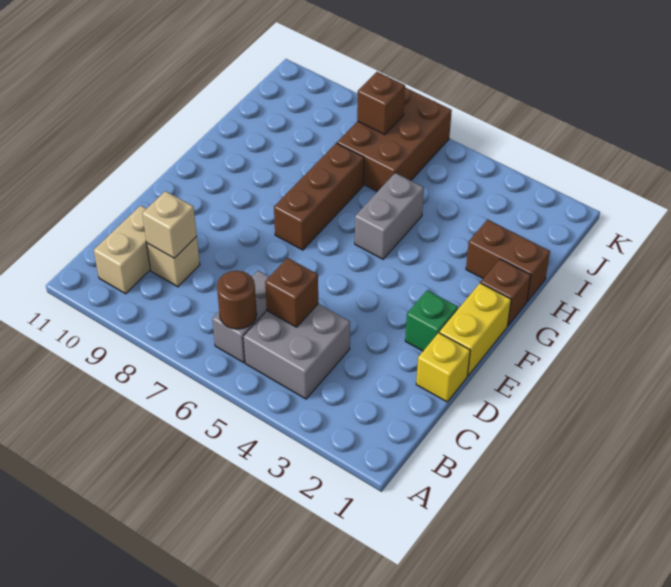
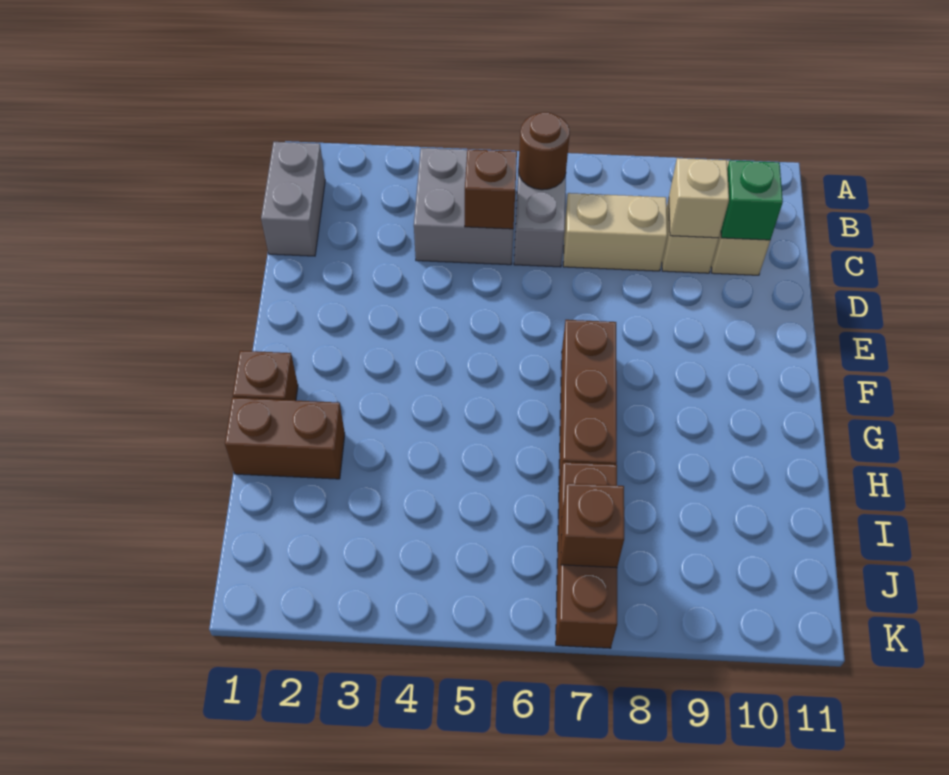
none -> tan 1x2 brick [563,193,667,271]
yellow 1x1 brick [416,333,470,402] -> none
yellow 1x2 brick [440,283,511,376] -> none
green 1x1 brick [405,290,458,351] -> green 1x1 brick moved to [721,160,783,240]
grey 1x2 brick [355,173,424,259] -> grey 1x2 brick moved to [261,142,325,256]
brown 2x3 brick [337,87,452,192] -> brown 1x3 brick [556,462,617,648]

